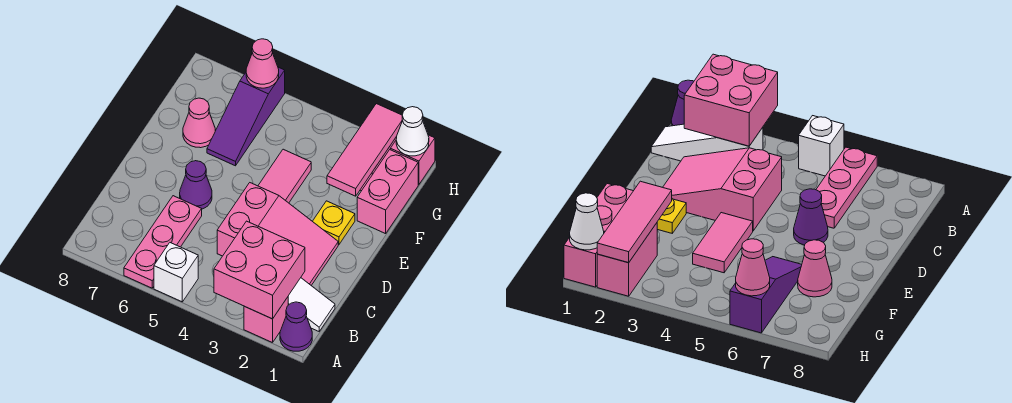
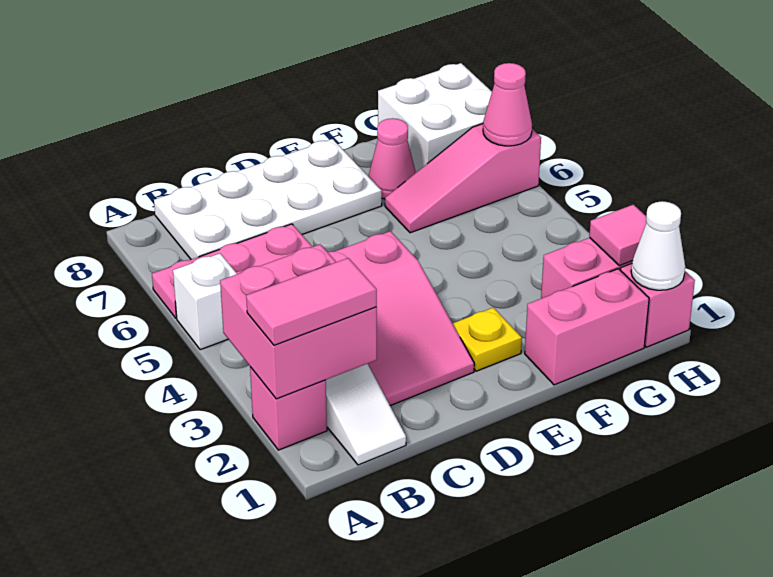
purple 1x1 cone [280,302,312,351] -> none
none -> white 2x4 plate [154,139,382,259]
purple 1x1 cone [180,161,212,209] -> none
pink 1x2 tile [258,149,311,203] -> pink 1x2 tile moved to [246,258,377,345]
pink 1x3 tile [327,104,403,196] -> pink 1x1 tile [589,205,646,266]
purple 1x3 slope [207,67,285,166] -> pink 1x3 slope [385,124,541,233]
none -> white 2x2 brick [378,63,492,172]

